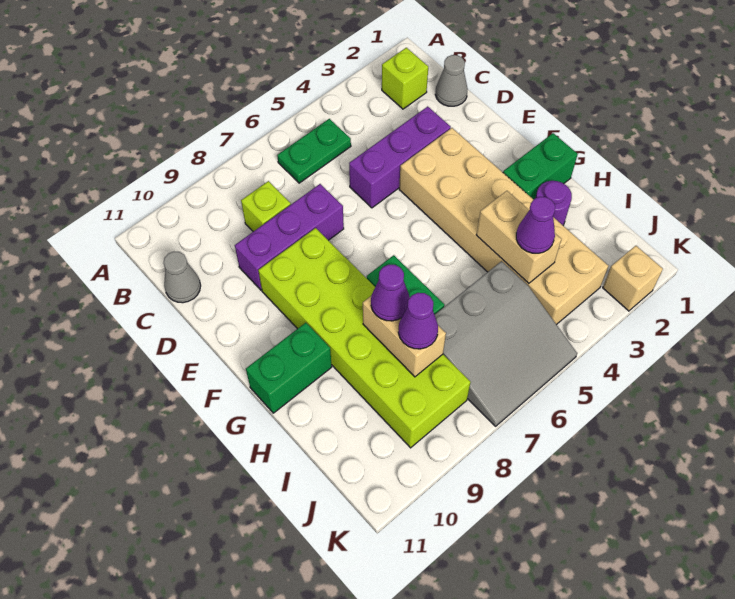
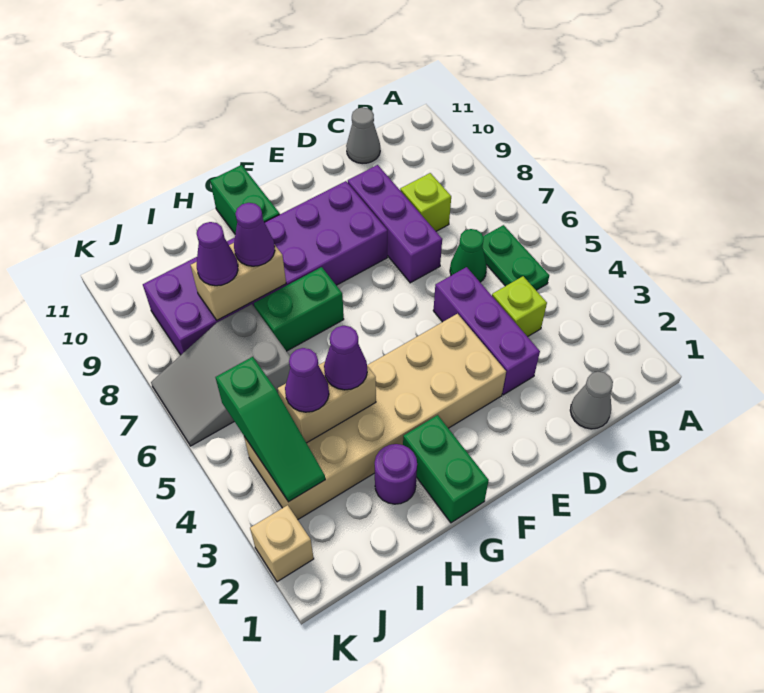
lime 1x1 brick [382,48,428,109] -> lime 1x1 brick moved to [492,276,547,337]
none -> green 1x1 cone [450,229,487,282]
lime 2x6 brick [258,228,471,448] -> purple 2x6 brick [143,181,387,355]
none -> purple 1x1 cone [324,326,367,390]
grey 3x3 slope [435,261,577,426] -> grey 2x3 slope [151,304,290,446]
none -> green 1x3 slope [215,357,325,502]

